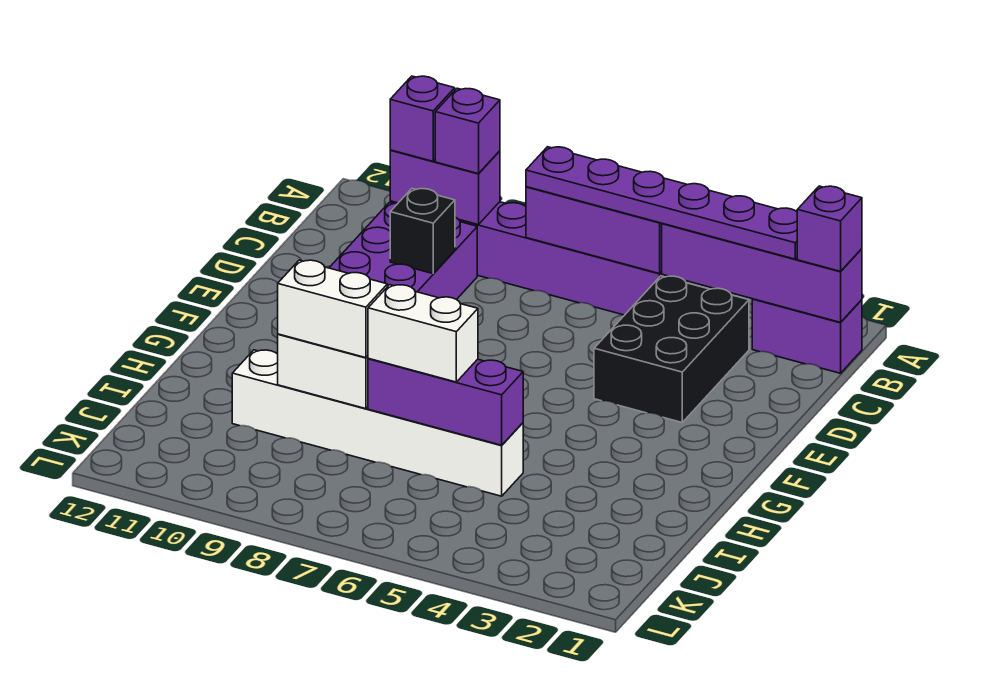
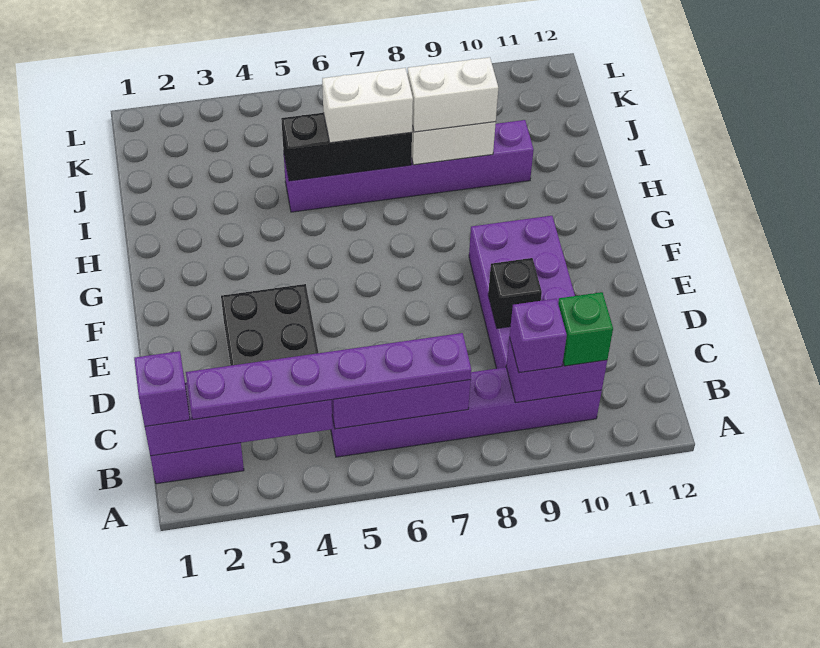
purple 1x1 brick [390,76,455,161] -> green 1x1 brick [558,292,613,366]
white 1x6 brick [232,350,523,496] -> purple 1x6 brick [284,120,534,212]
purple 1x3 brick [368,359,523,445] -> black 1x3 brick [281,113,412,181]

